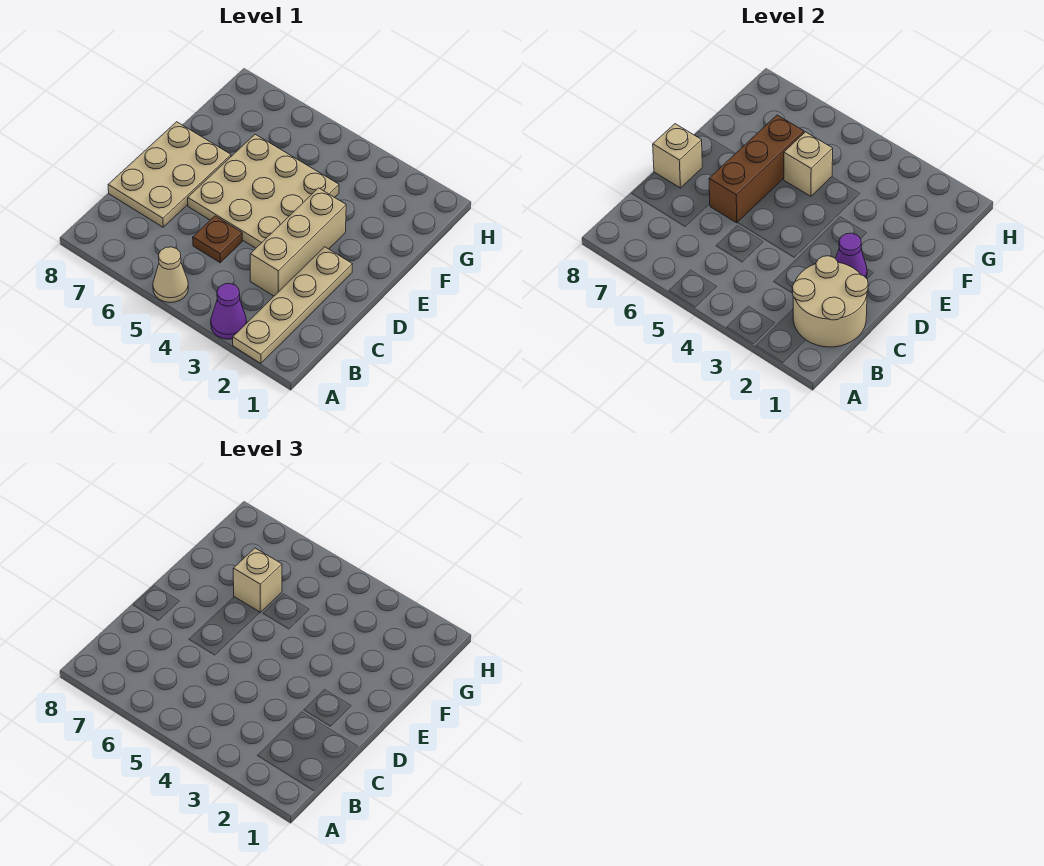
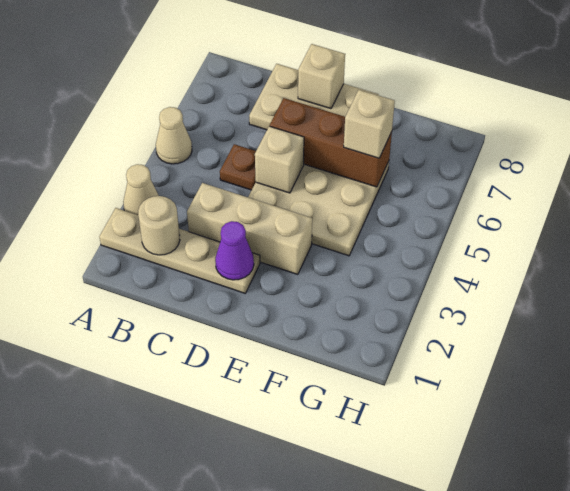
purple 1x1 cone [211,284,247,339] -> tan 1x1 cone [123,164,159,215]
tan 2x2 round brick [792,256,868,347] -> tan 1x1 round brick [138,196,180,255]
tan 1x1 brick [784,132,833,196] -> tan 1x1 brick moved to [255,126,304,193]

